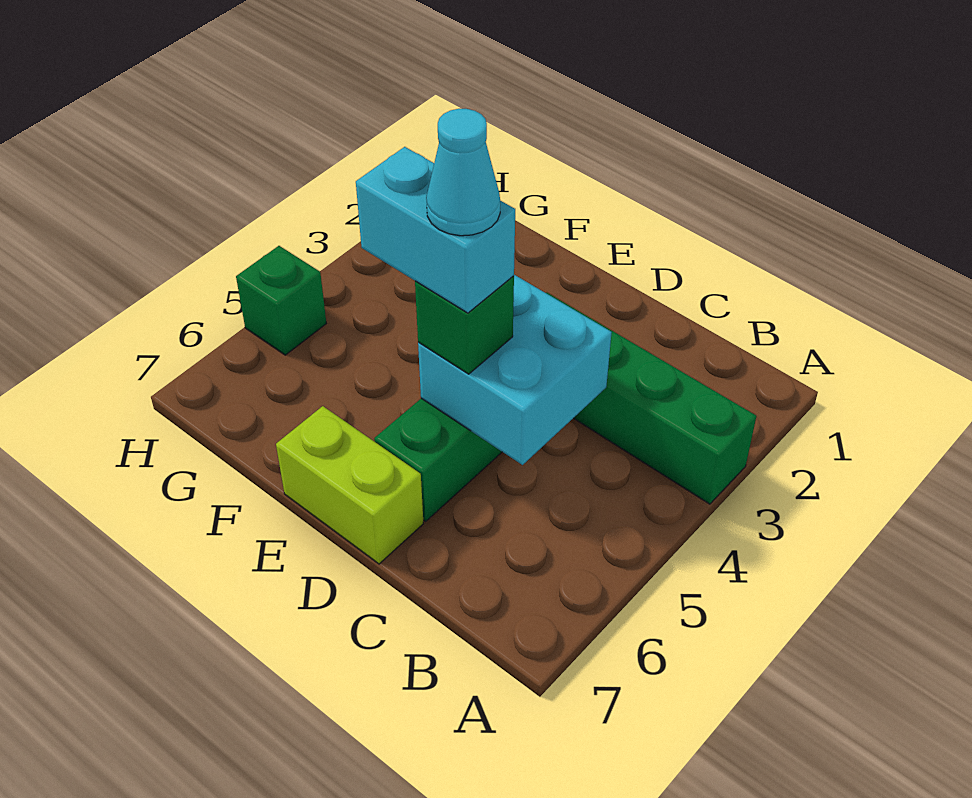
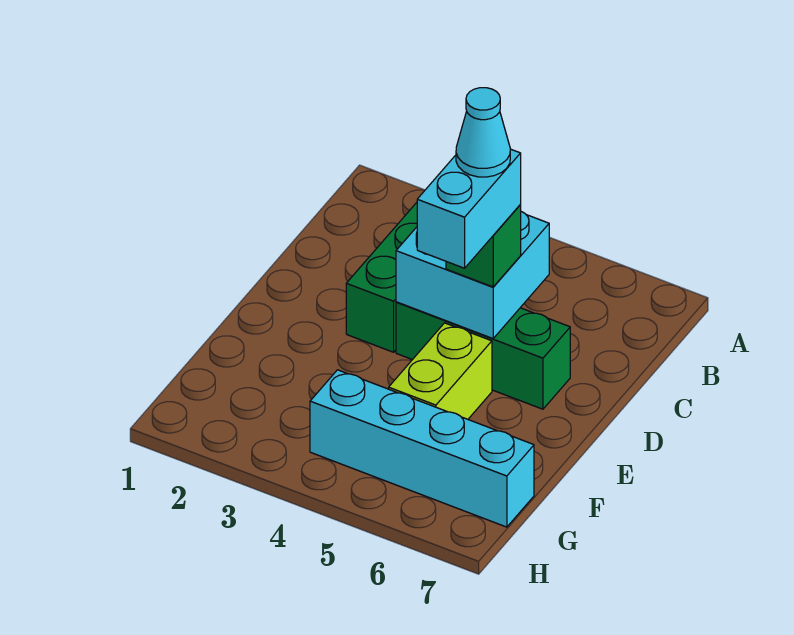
lime 1x2 brick [276,406,423,564] -> lime 1x2 brick moved to [389,323,492,419]
none -> cyan 1x4 brick [310,370,534,527]
green 1x1 brick [236,246,326,355] -> none

